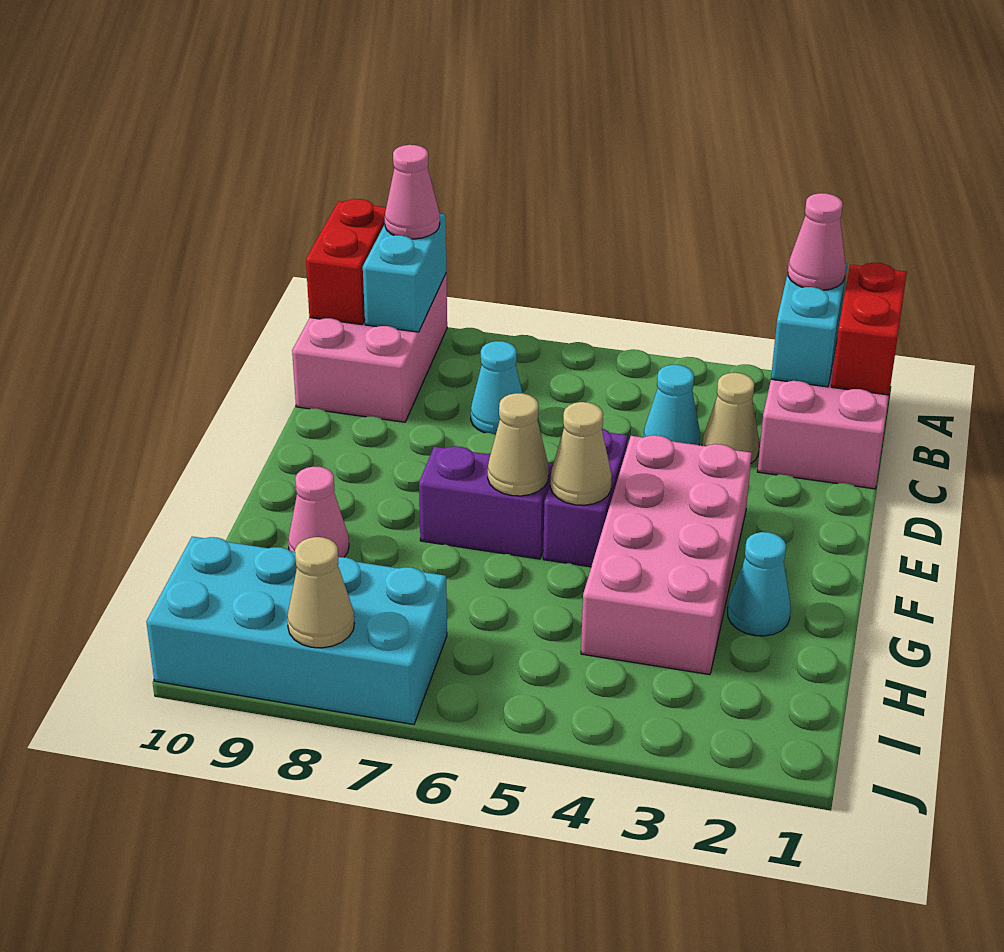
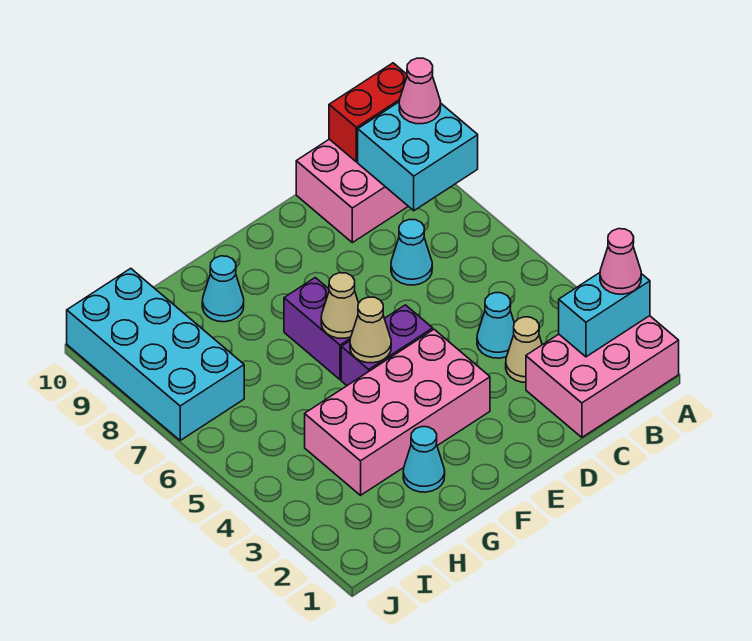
red 1x2 brick [831,263,907,395] -> none
cyan 1x2 brick [363,214,446,332] -> cyan 2x2 brick [358,102,478,211]
pink 1x1 cone [288,467,349,557] -> cyan 1x1 cone [202,256,244,322]
tan 1x1 cone [287,537,355,648] -> none

